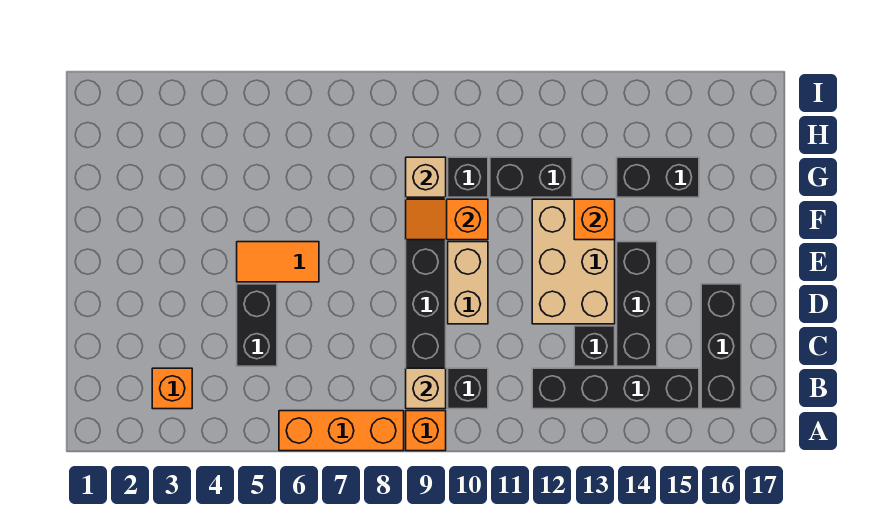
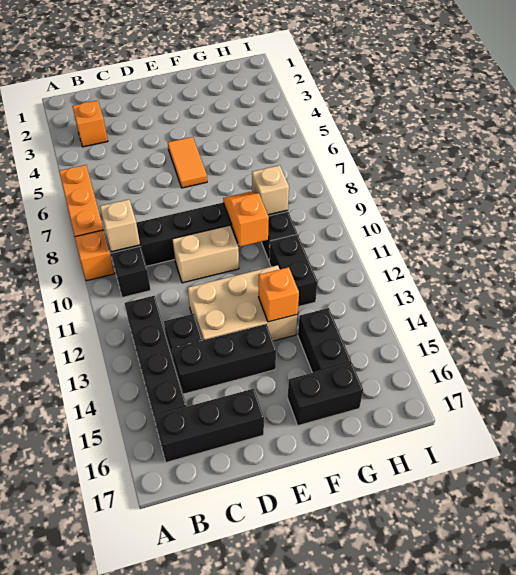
black 1x2 brick [237,284,277,366] -> black 1x2 brick moved to [288,362,363,426]

